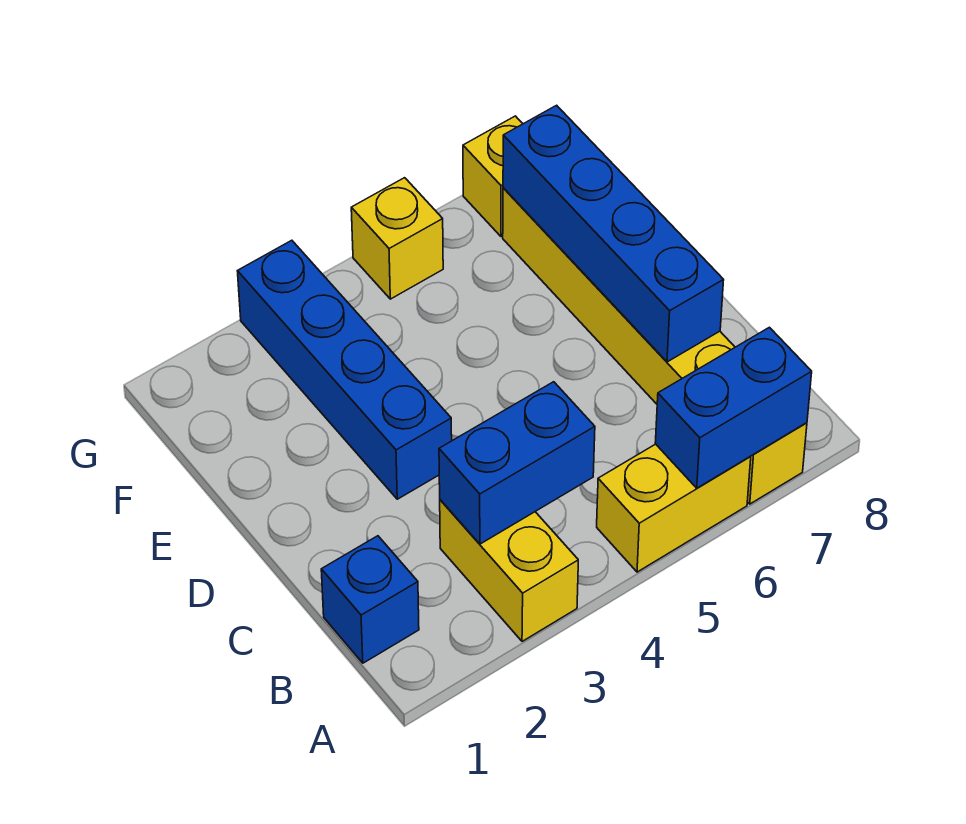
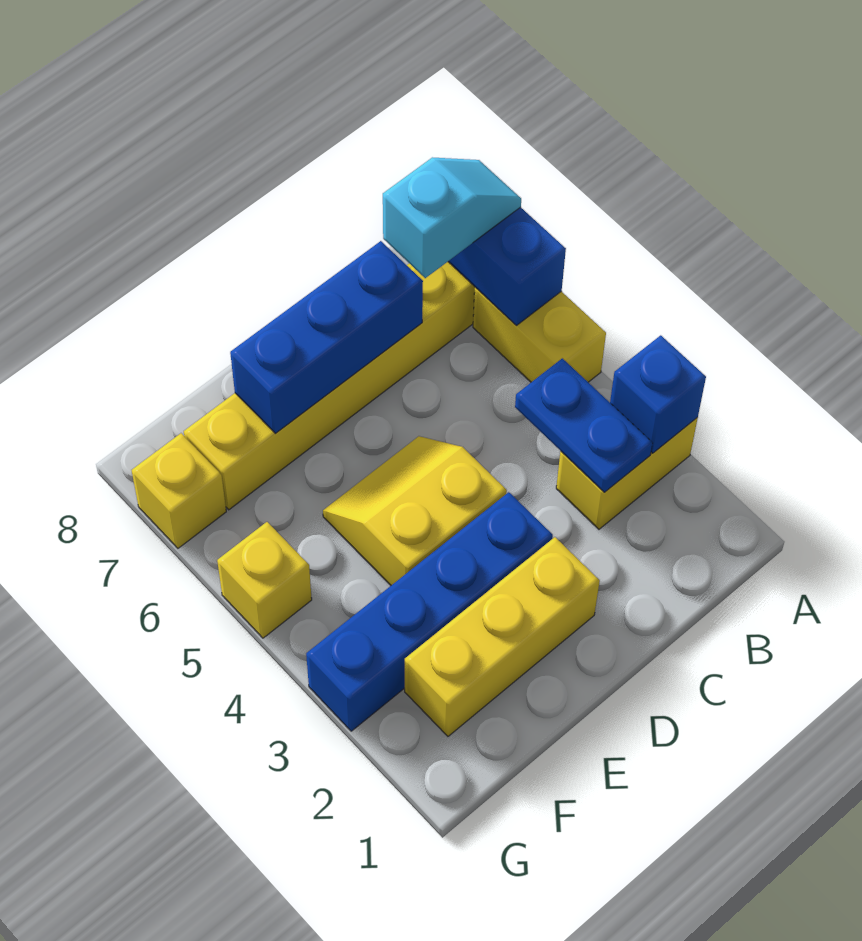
none -> cyan 1x2 slope [383,158,521,278]
blue 1x1 brick [321,536,419,663] -> blue 1x1 brick moved to [610,335,706,453]
blue 1x2 brick [439,382,595,544] -> blue 1x2 plate [515,358,652,492]
blue 1x4 brick [503,105,724,362] -> blue 1x3 brick [230,241,423,433]
none -> yellow 1x3 brick [405,537,600,736]
none -> yellow 2x2 slope [323,436,507,585]

